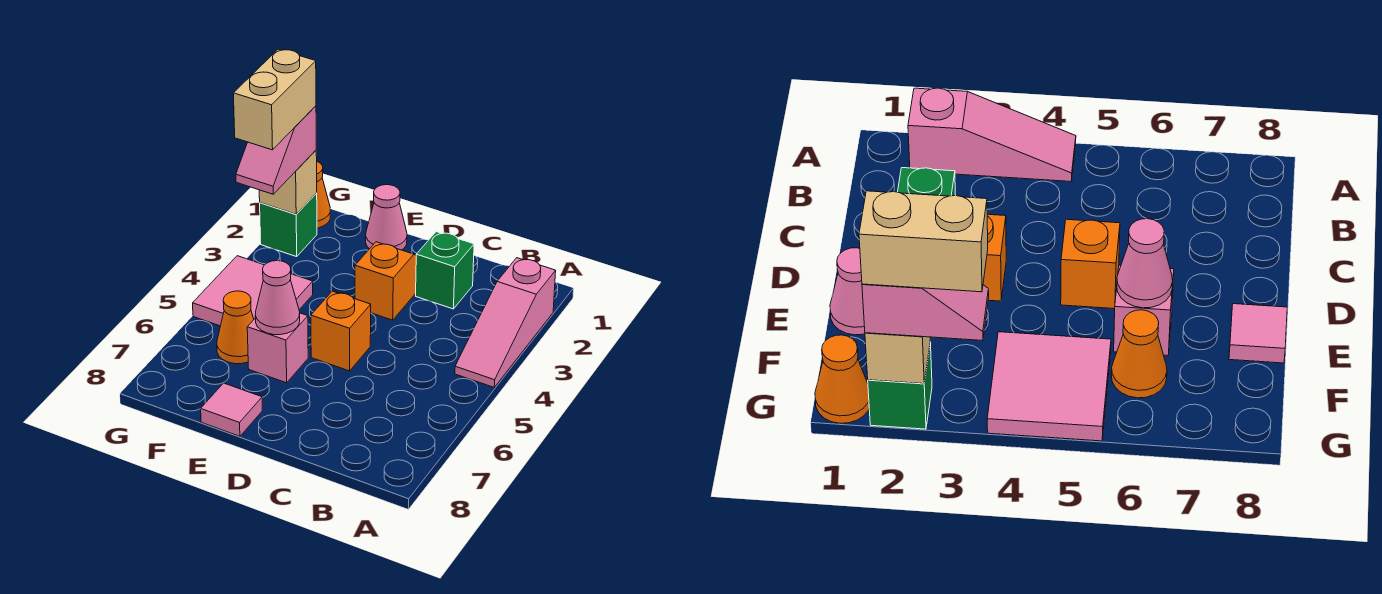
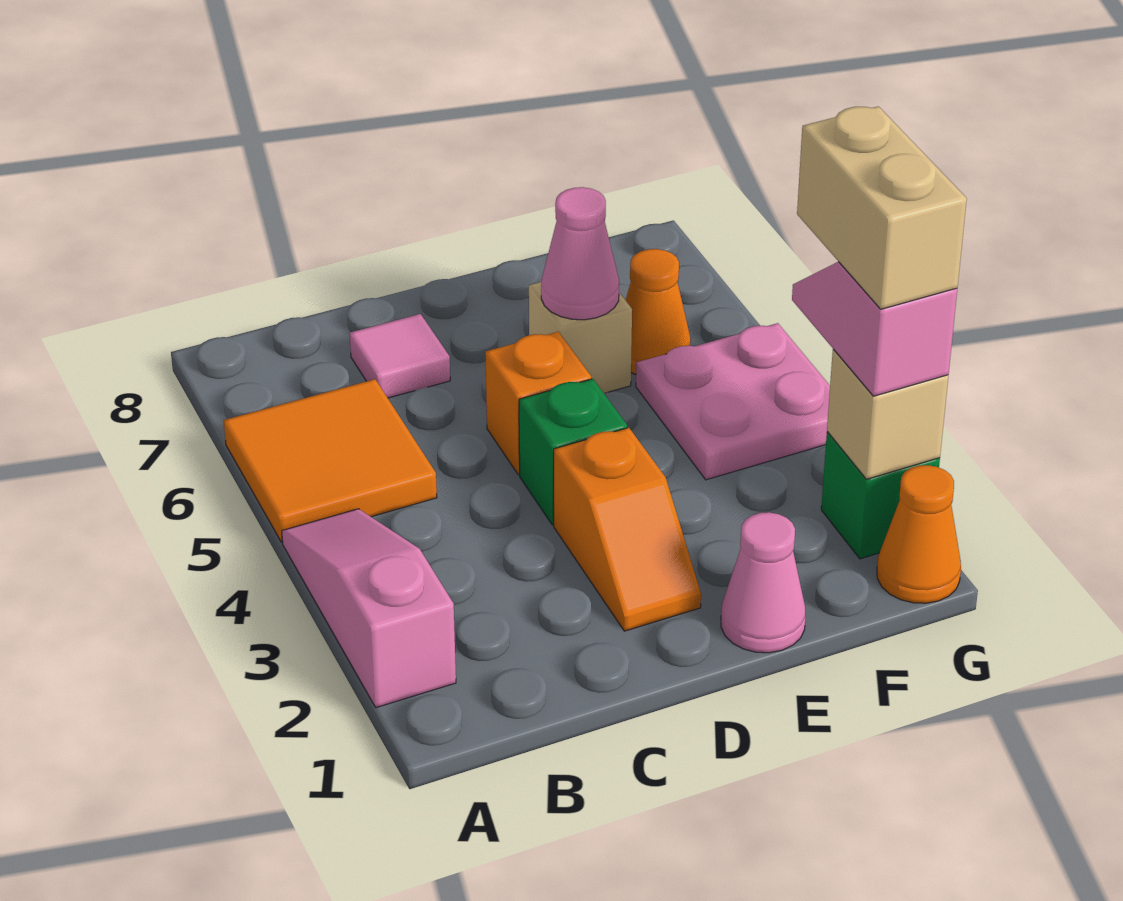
none -> orange 2x2 tile [224,379,437,542]
green 1x1 brick [416,232,474,309] -> green 1x1 brick moved to [519,379,627,525]
pink 1x1 brick [247,313,308,383] -> tan 1x1 brick [529,282,632,393]
pink 1x1 tile [201,383,262,436] -> pink 1x1 tile moved to [350,314,450,398]
pink 2x2 tile [193,256,313,326] -> pink 2x2 plate [636,323,830,480]

